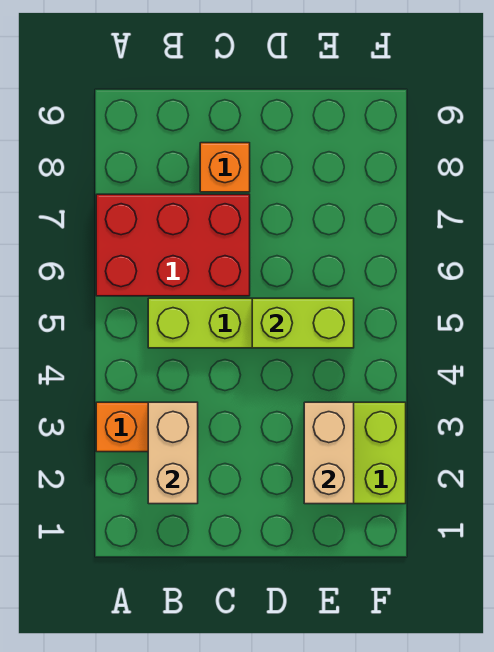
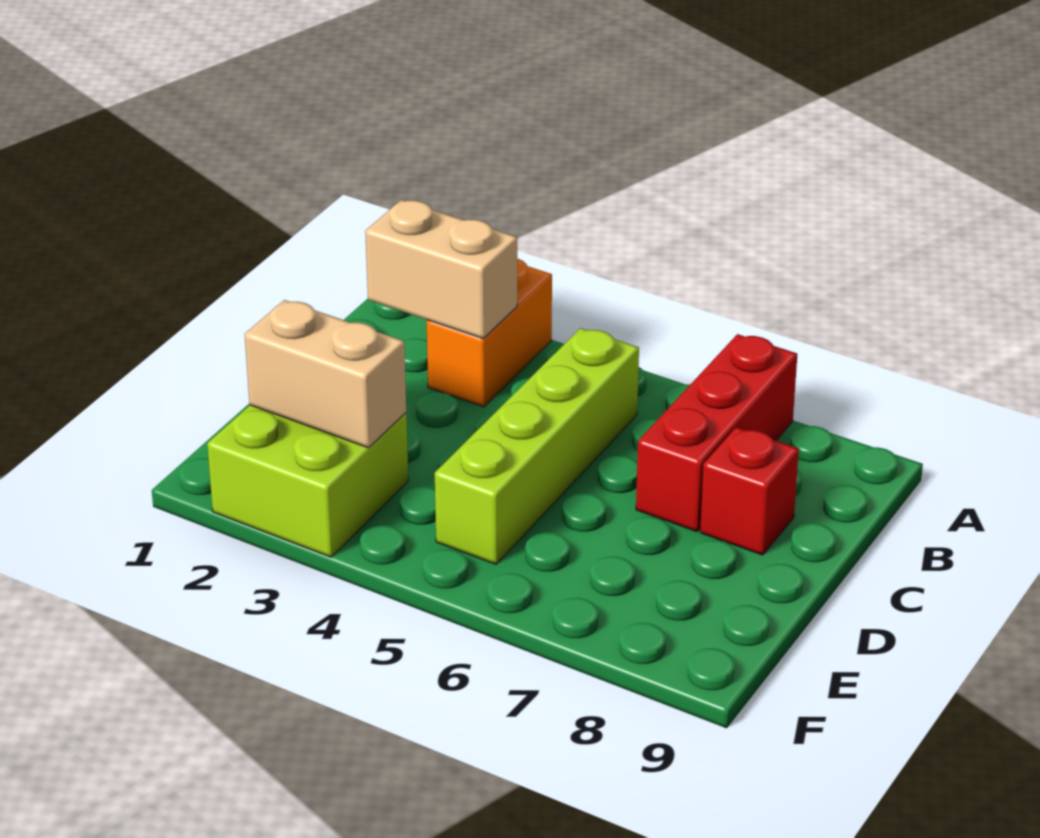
red 2x3 brick [96,194,250,296] -> red 1x3 brick [636,334,797,532]
orange 1x1 brick [200,143,250,192] -> red 1x1 brick [700,427,799,555]
lime 1x2 brick [252,298,354,348] -> none

